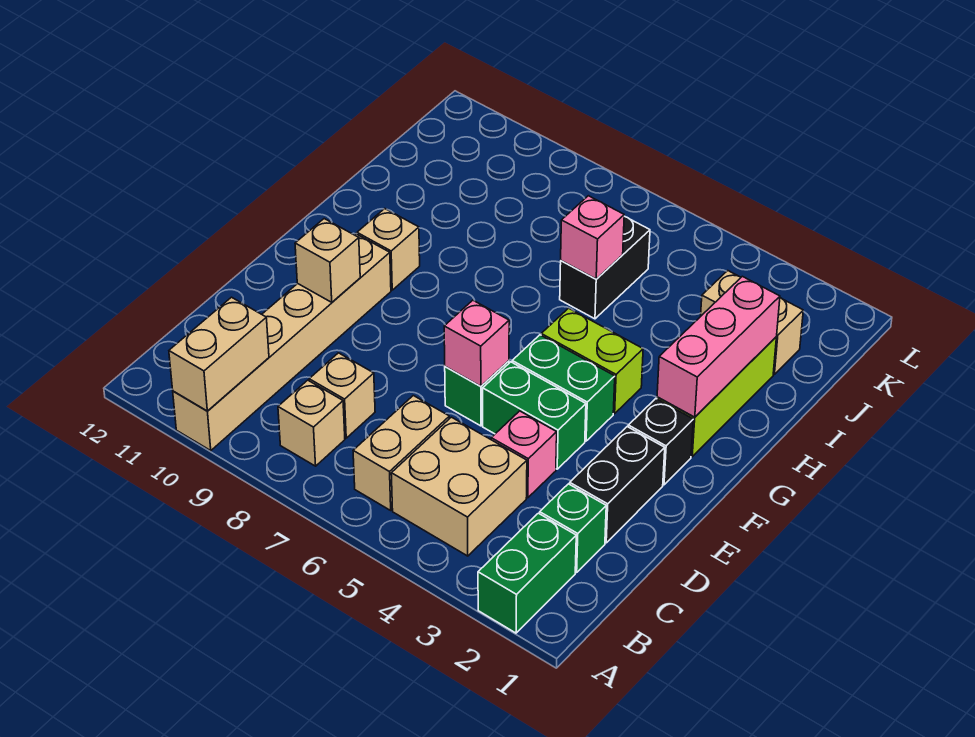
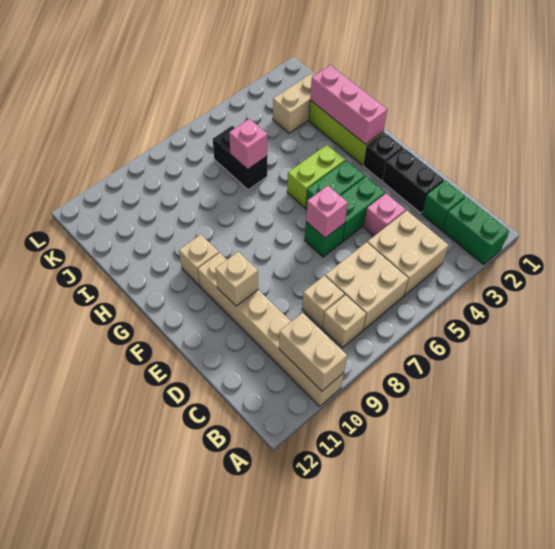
tan 1x2 brick [353,396,450,510] -> tan 2x2 brick [325,242,409,330]

